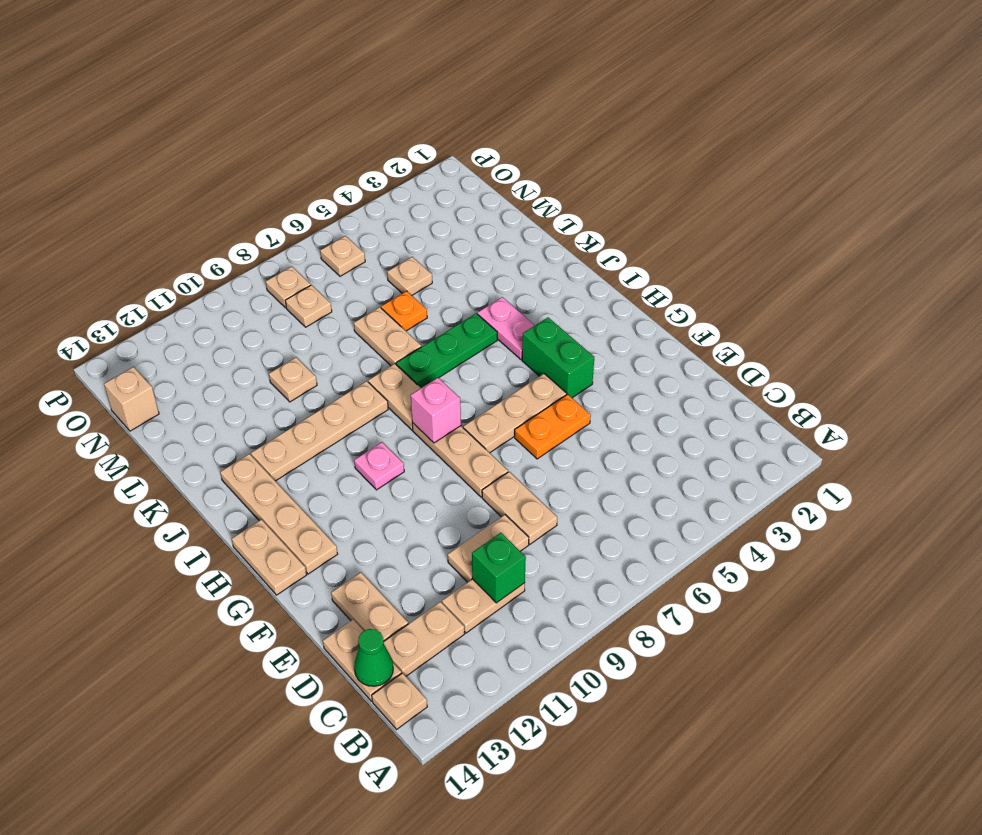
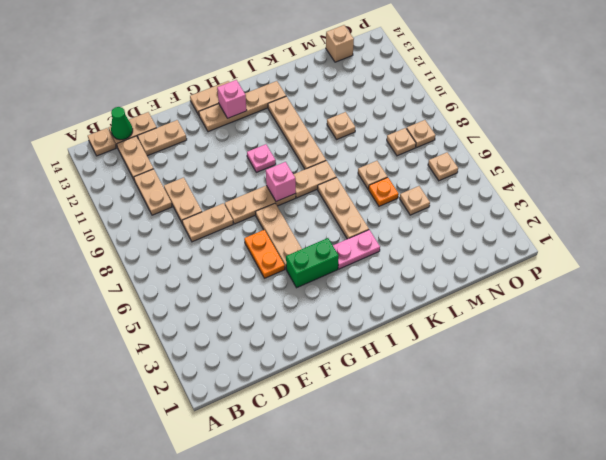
green 1x1 brick [472,533,526,603] -> none
none -> pink 1x1 brick [217,80,247,118]
green 1x3 plate [396,313,497,388] -> tan 1x3 plate [318,177,369,239]
tan 1x2 plate [354,307,421,366] -> tan 1x1 plate [358,161,387,189]

